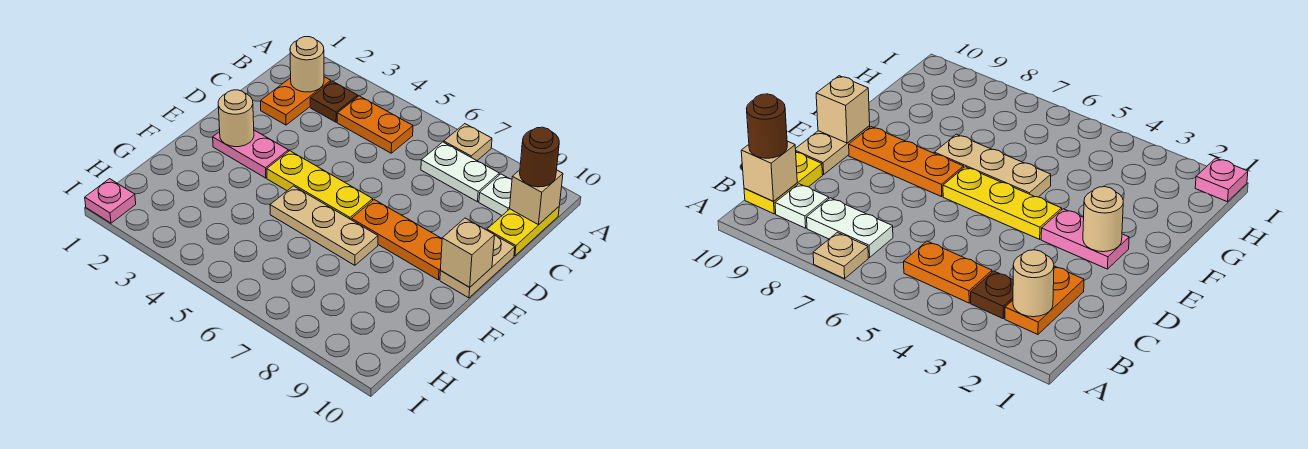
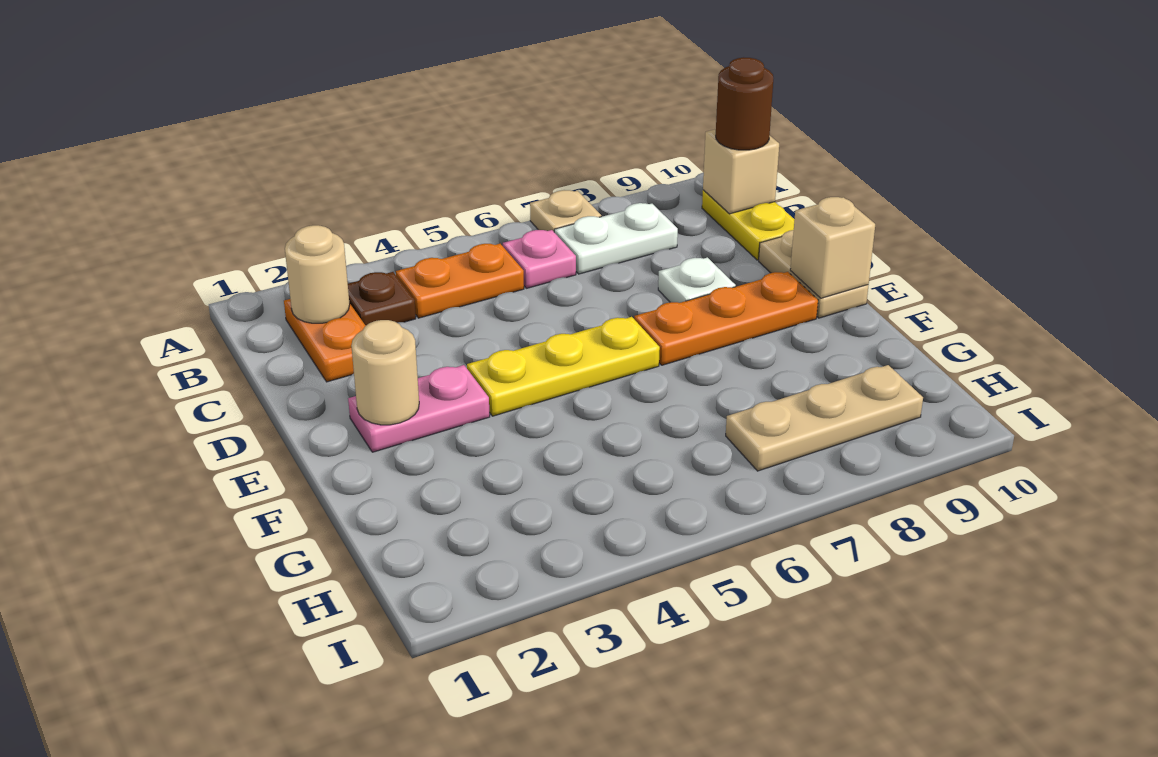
white 1x1 plate [479,174,512,215] -> white 1x1 plate moved to [658,257,736,303]
tan 1x3 plate [270,186,378,265] -> tan 1x3 plate moved to [726,365,923,471]
pink 1x1 plate [85,179,136,223] -> pink 1x1 plate moved to [503,230,576,288]

